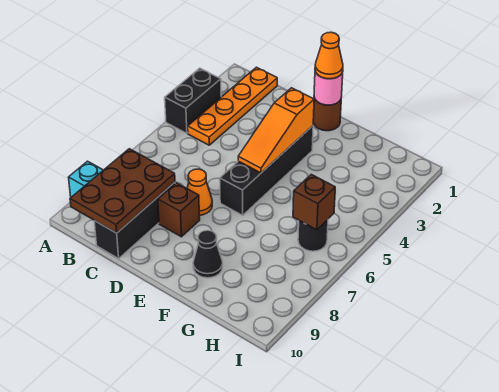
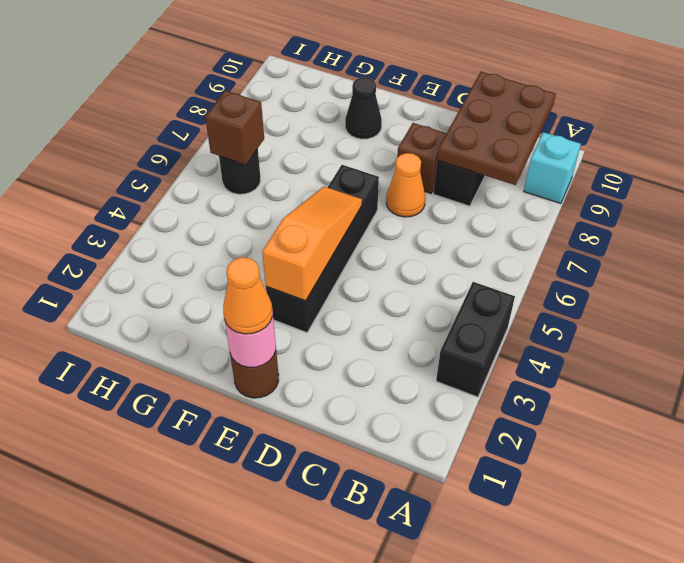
orange 1x4 plate [188,67,277,145] -> none

